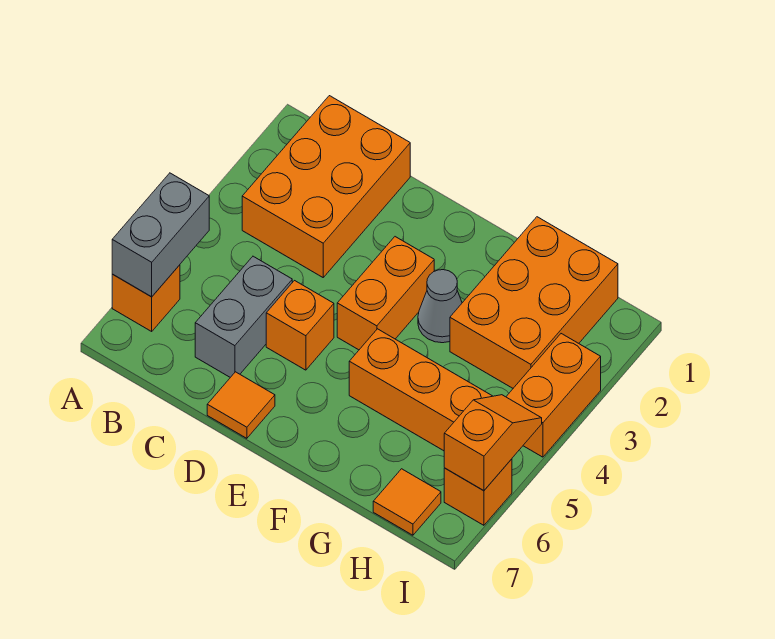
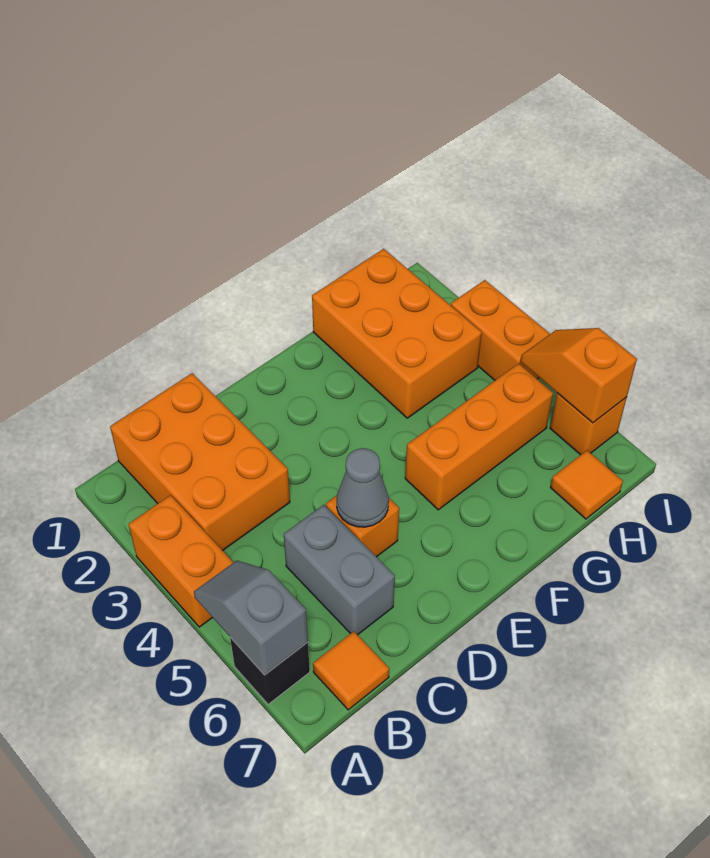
grey 1x2 brick [112,173,209,297] -> grey 1x2 slope [194,561,308,675]
orange 1x1 brick [112,265,180,331] -> black 1x1 brick [230,637,310,704]
orange 1x1 tile [207,372,275,438] -> orange 1x1 tile moved to [313,631,389,710]
orange 1x2 brick [337,237,434,350] -> orange 1x2 brick moved to [129,495,234,627]
grey 1x1 cone [418,270,462,343] -> grey 1x1 cone moved to [336,448,389,527]

